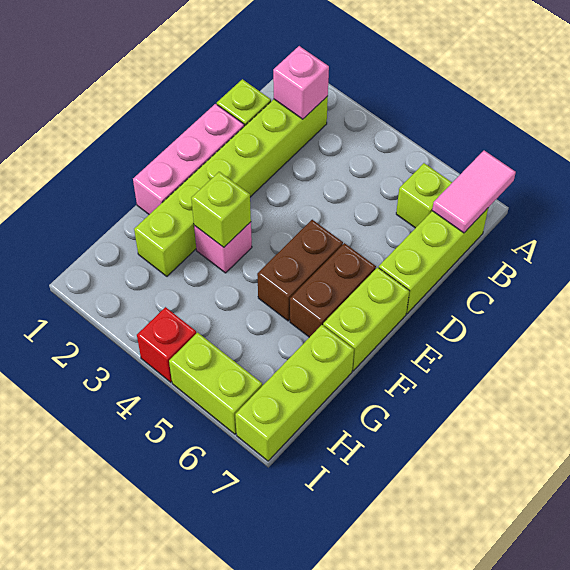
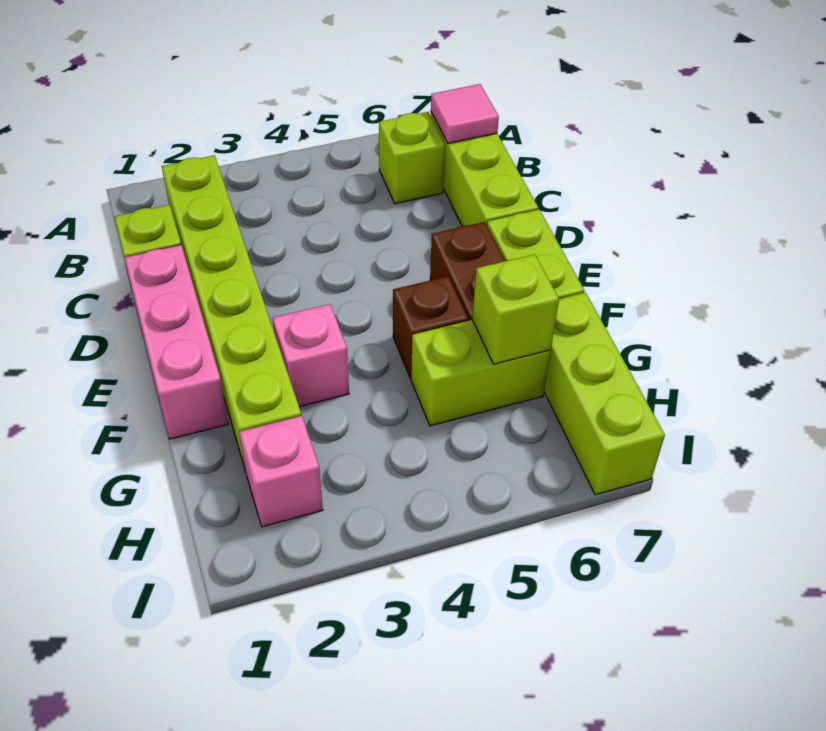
pink 1x2 tile [432,151,516,233] -> pink 1x1 tile [431,84,499,143]
pink 1x1 brick [273,46,329,119] -> pink 1x1 brick moved to [239,416,323,527]
brown 1x2 brick [257,220,343,321] -> brown 1x1 brick [393,276,468,379]
lime 1x1 brick [191,172,251,247] -> lime 1x1 brick moved to [472,254,559,364]
red 1x1 brick [137,307,196,382] -> none
lime 1x2 brick [169,333,262,434] -> lime 1x2 brick moved to [411,320,551,426]

